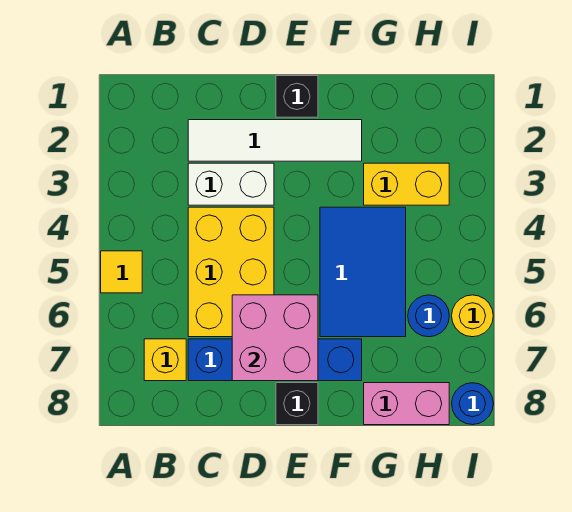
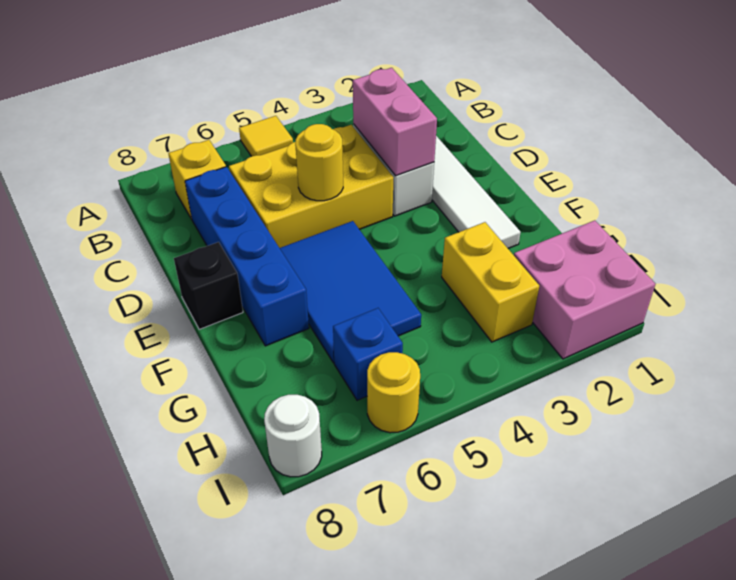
none -> yellow 1x1 round brick [295,124,343,201]
pink 2x2 brick [232,295,318,381] -> pink 2x2 brick moved to [514,220,655,359]
black 1x1 brick [276,76,318,117] -> none
blue 2x3 tile [320,207,406,337] -> blue 2x3 tile turned to [280,221,421,363]
pink 1x2 brick [364,383,449,425] -> pink 1x2 brick moved to [353,68,437,176]
blue 1x1 round brick [408,295,449,337] -> blue 1x1 brick [333,308,403,400]
blue 1x1 round brick [452,383,493,425] -> white 1x1 round brick [264,395,322,477]

